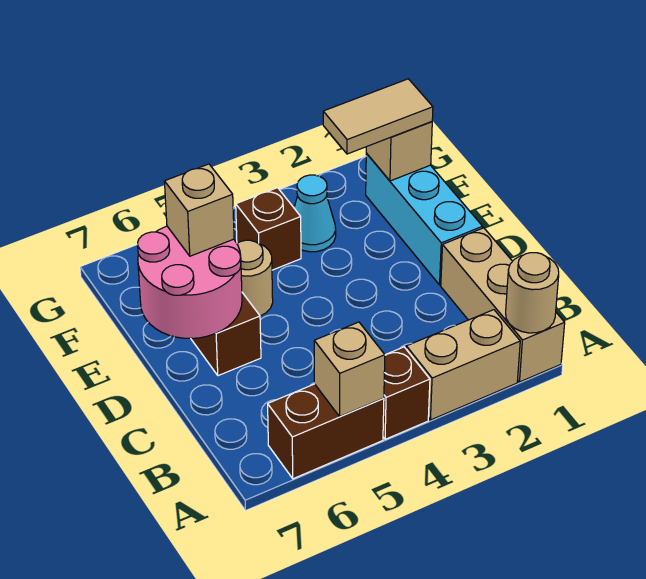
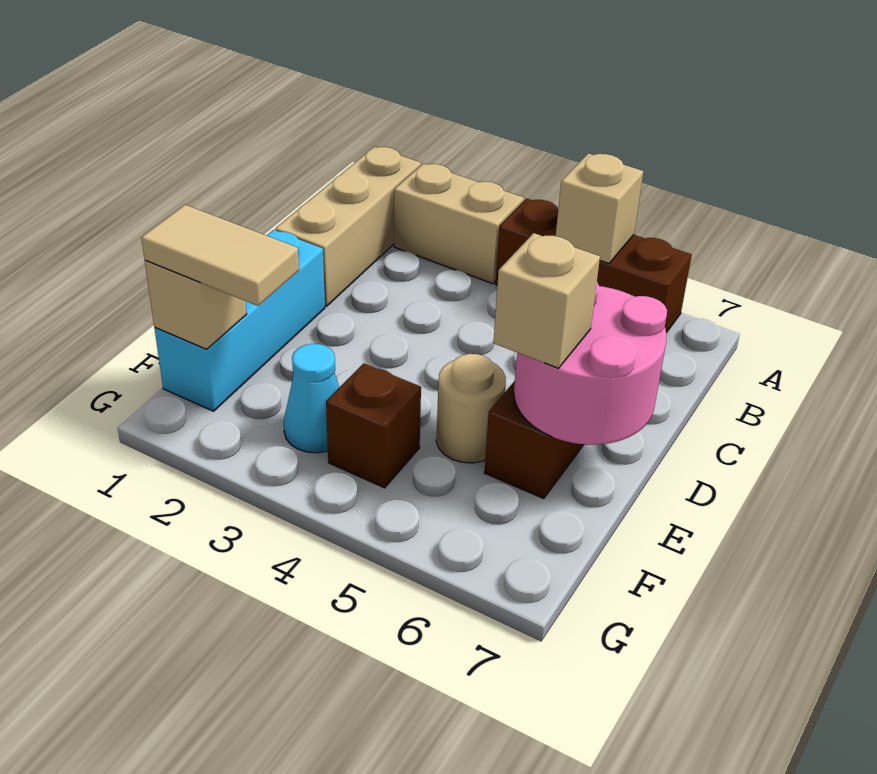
tan 1x1 round brick [506,253,559,333] -> none

